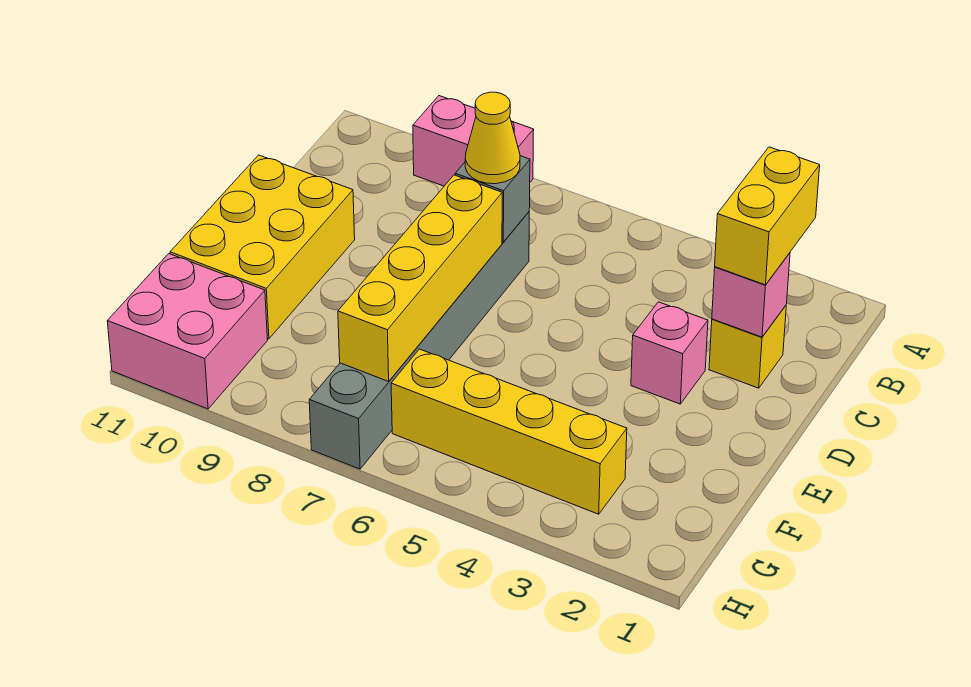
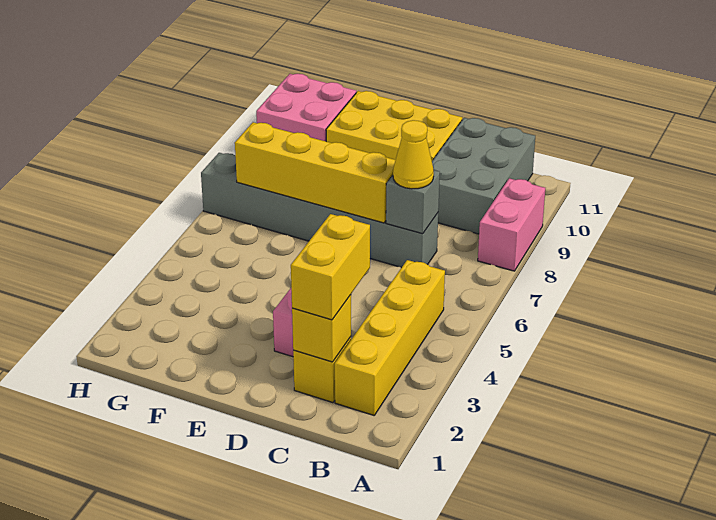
yellow 1x2 brick [715,147,820,285] -> yellow 1x2 brick turned to [291,214,370,320]
none -> grey 2x3 brick [432,118,535,234]
pink 1x1 brick [712,253,790,337] -> yellow 1x1 brick [292,295,351,362]
yellow 1x4 brick [391,349,627,514] -> yellow 1x4 brick moved to [335,260,445,415]

